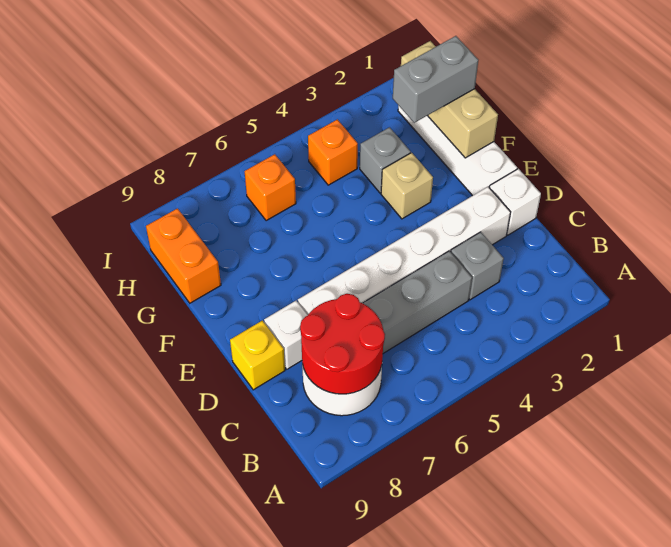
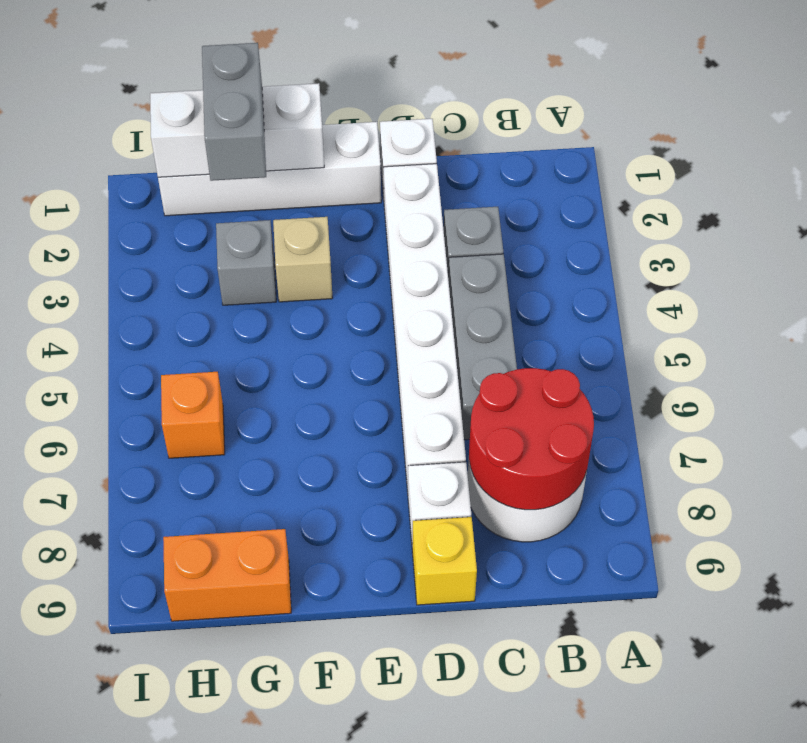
tan 1x3 brick [401,41,498,158] -> white 1x3 brick [150,83,324,177]
orange 1x1 brick [308,119,358,185] -> none

